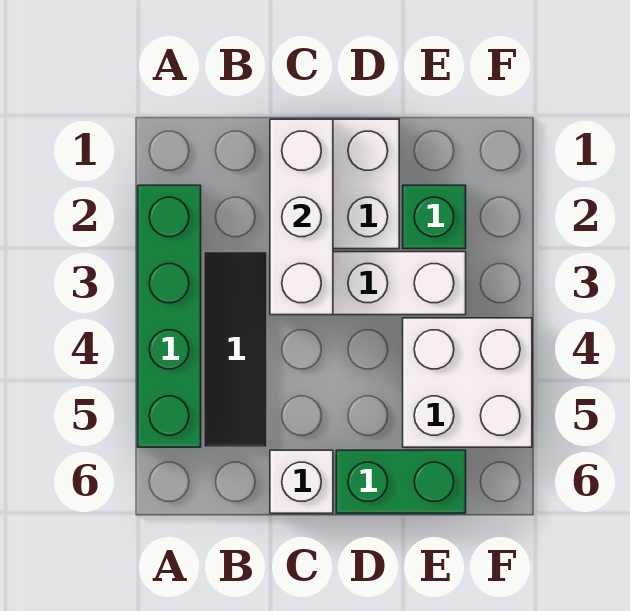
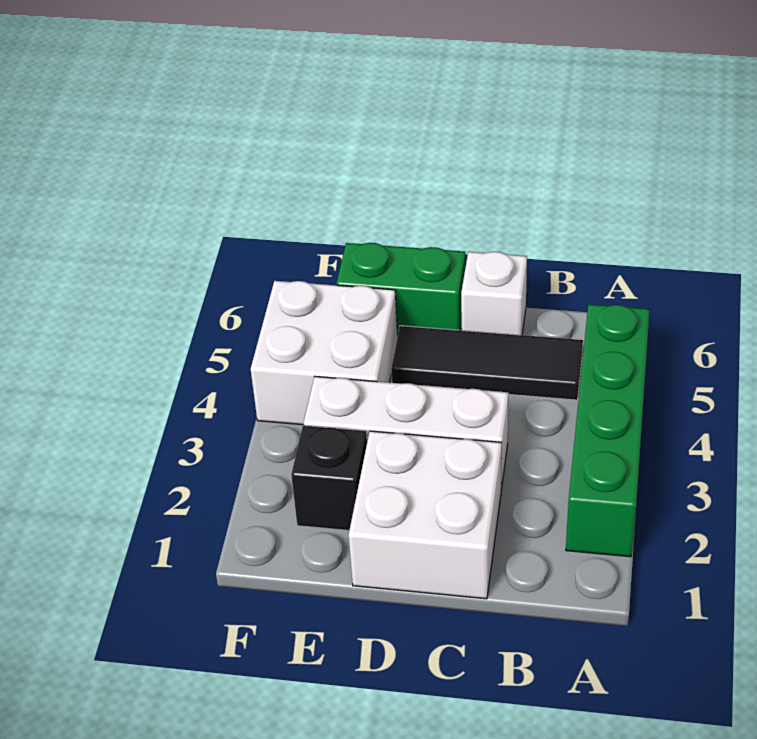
black 1x3 tile [204,252,267,447] -> black 1x3 tile turned to [391,326,583,400]
white 1x3 brick [270,119,333,315] -> none
green 1x1 brick [403,185,466,249] -> black 1x1 brick [291,425,367,530]

